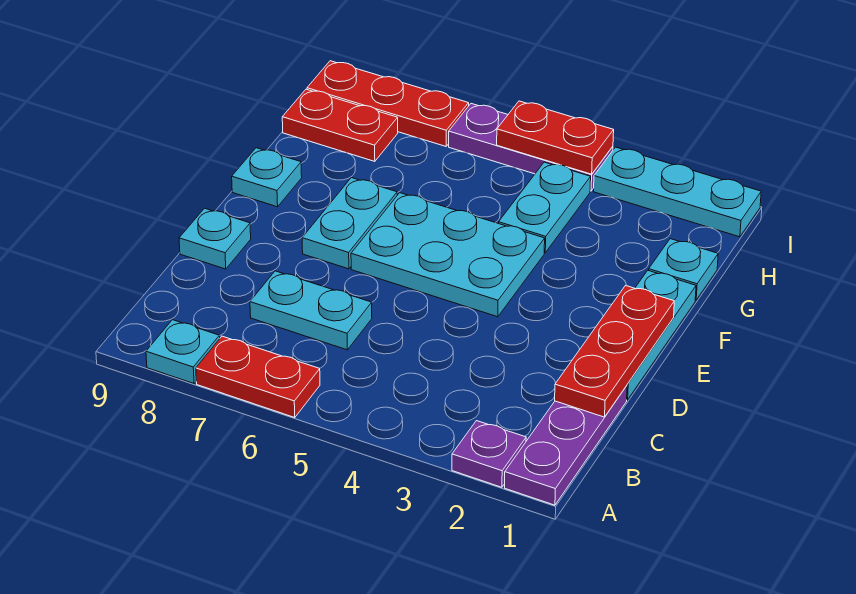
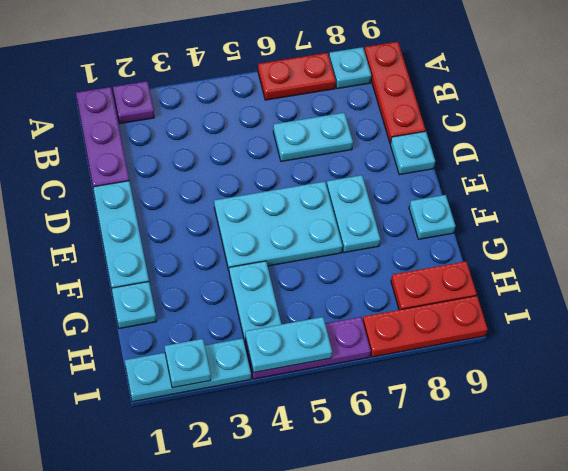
red 1x3 plate [555,286,674,417] -> red 1x3 plate moved to [364,42,426,143]
none -> cyan 1x1 plate [165,339,211,388]
red 1x2 plate [497,101,614,174] -> cyan 1x2 plate [245,317,332,373]

